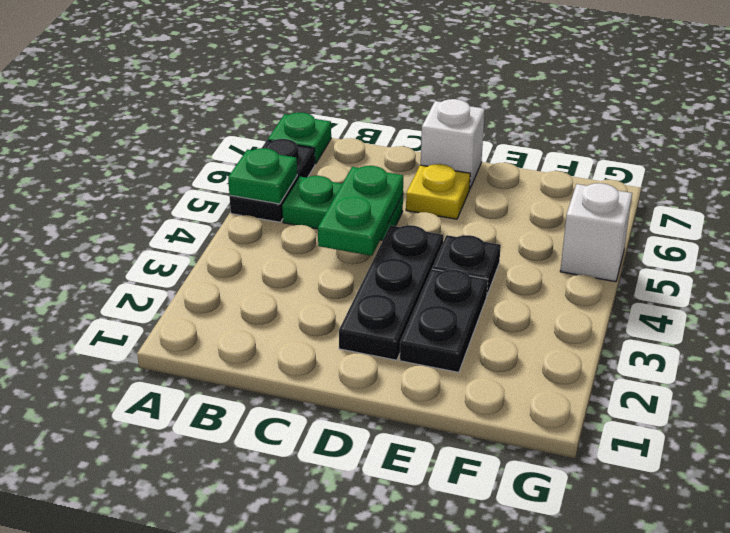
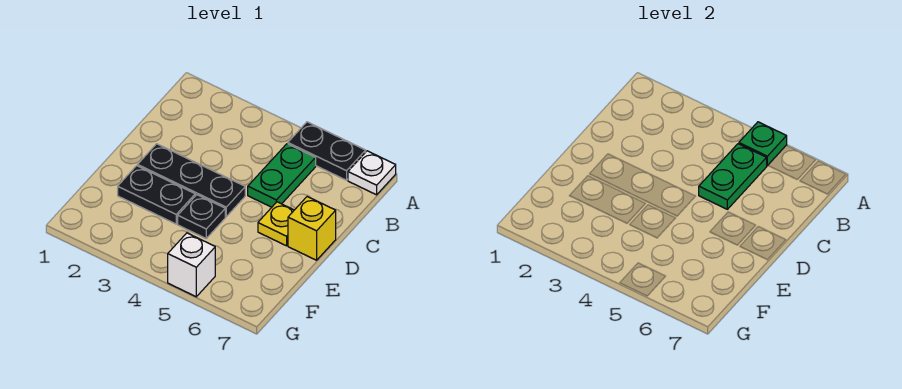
green 1x1 plate [268,112,331,164] -> white 1x1 plate [348,151,396,195]
green 1x2 plate [318,166,403,256] -> green 1x2 plate turned to [699,144,767,209]
white 1x1 brick [421,99,485,188] -> yellow 1x1 brick [288,197,336,260]

